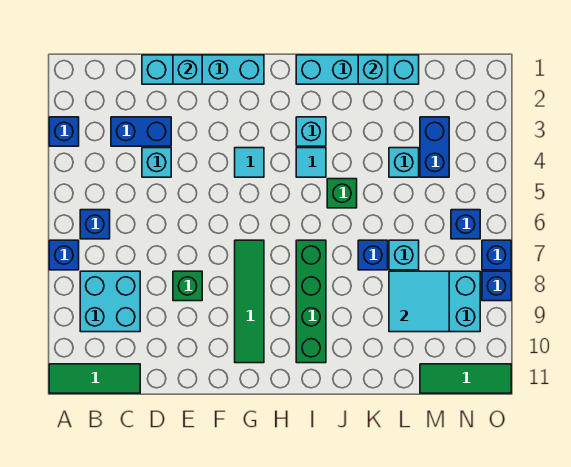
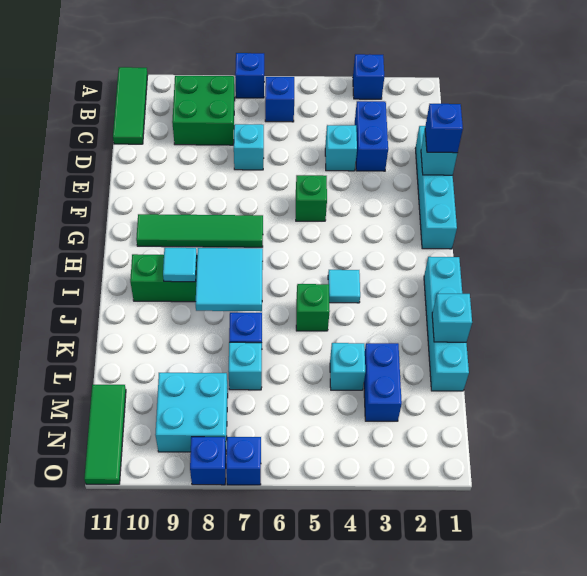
cyan 2x2 brick [80,271,140,332] -> green 2x2 brick [172,76,235,145]
green 1x1 brick [173,271,202,301] -> green 1x1 brick moved to [296,175,327,221]
cyan 1x1 tile [235,148,264,177] -> cyan 1x1 tile moved to [163,248,197,282]
cyan 1x1 brick [296,117,326,146] -> cyan 1x1 brick moved to [233,124,264,170]
cyan 2x2 tile [389,271,449,332] -> cyan 2x2 tile moved to [196,248,263,311]
blue 1x2 brick [420,117,449,177] -> blue 1x2 brick turned to [364,343,402,421]
blue 1x1 brick [451,210,480,239] -> blue 1x1 brick moved to [425,104,463,153]

